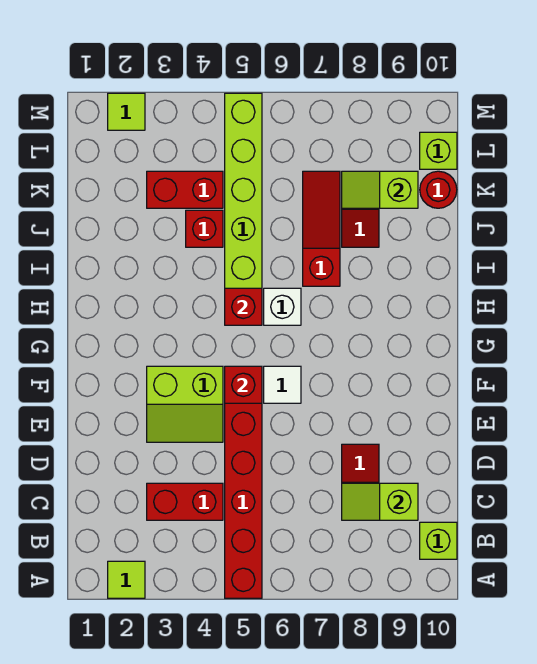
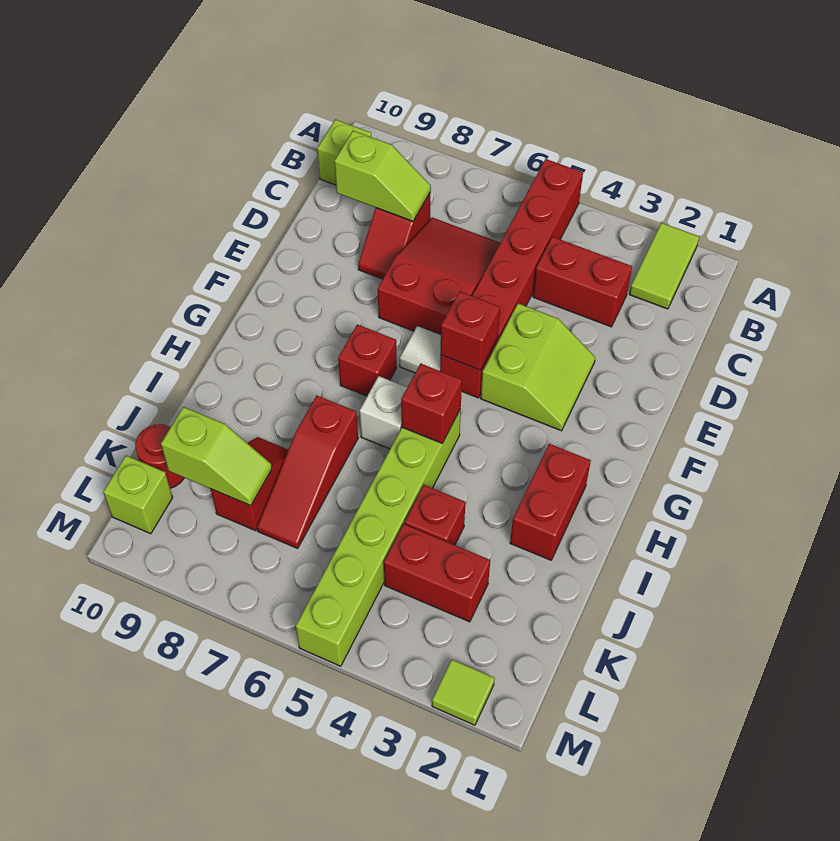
lime 1x1 tile [108,561,145,598] -> lime 1x2 tile [629,223,699,309]
none -> red 2x3 slope [378,218,500,334]
lime 2x2 slope [147,366,223,442] -> lime 2x2 slope turned to [481,303,595,431]
none -> red 1x1 brick [338,325,397,396]
none -> red 1x2 brick [510,444,591,560]

